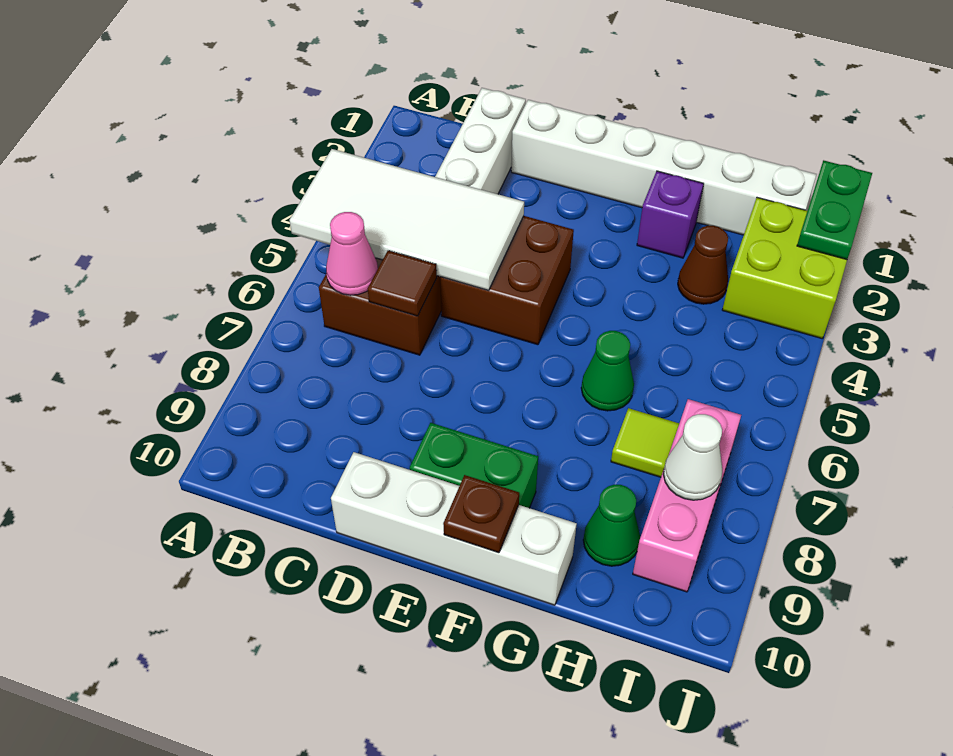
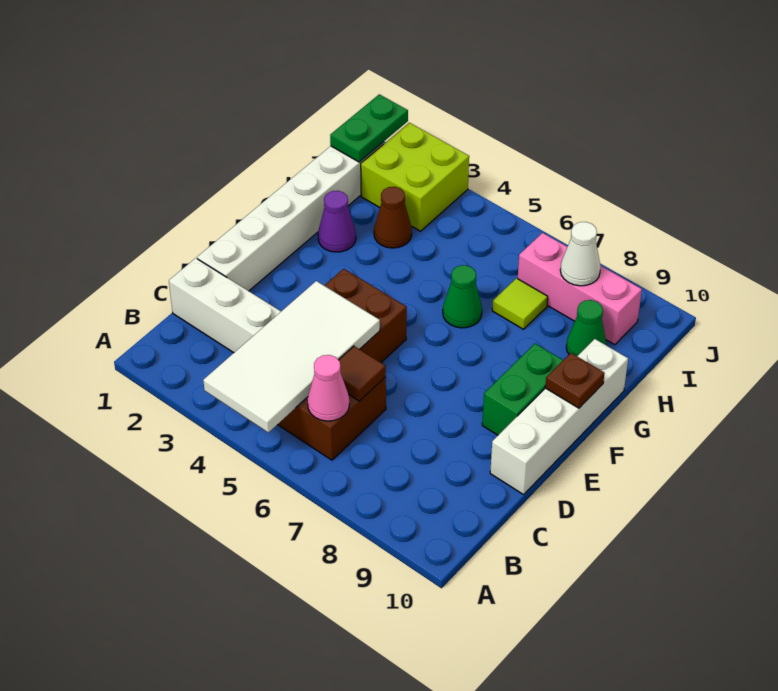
purple 1x1 brick [637,171,704,258] -> purple 1x1 cone [318,191,356,252]
green 1x2 plate [797,160,872,260] -> green 1x2 plate turned to [330,94,408,162]

